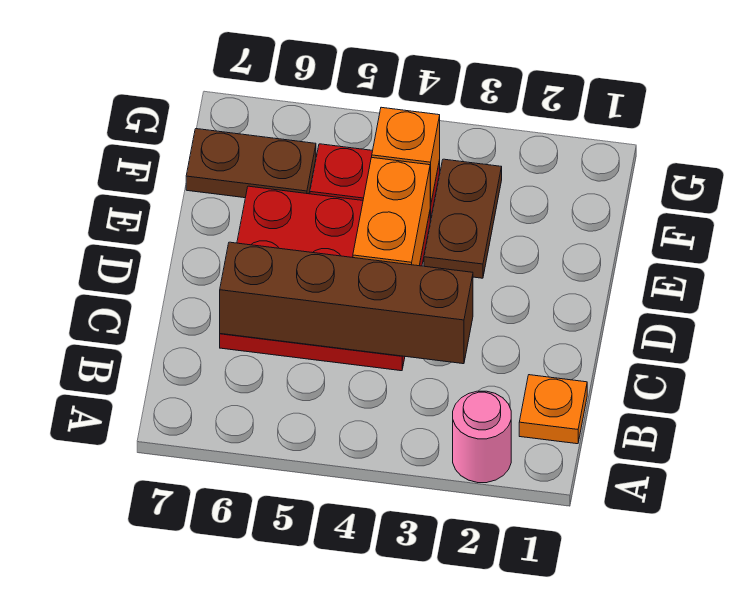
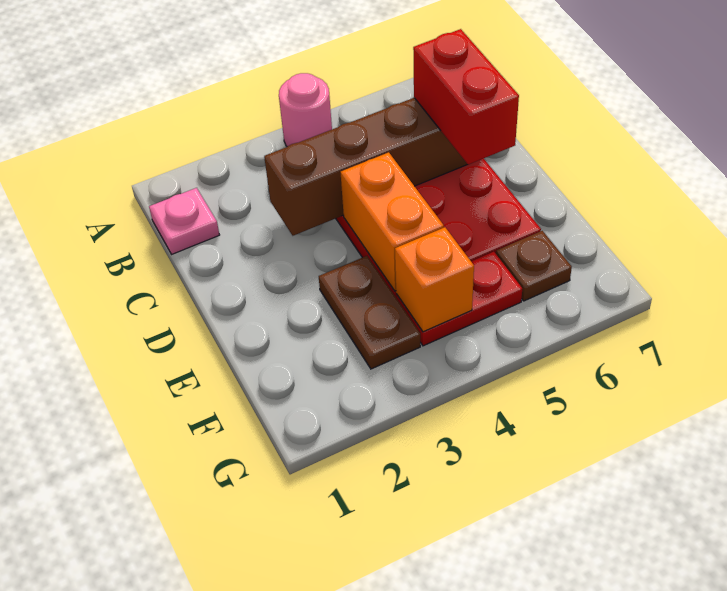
pink 1x1 round brick [453,391,511,483] -> pink 1x1 round brick moved to [279,73,332,146]
orange 1x1 plate [519,375,587,444] -> pink 1x1 plate [149,188,219,254]
none -> red 1x2 brick [413,29,519,165]
brown 1x2 plate [186,129,316,198] -> brown 1x1 plate [496,231,572,301]

